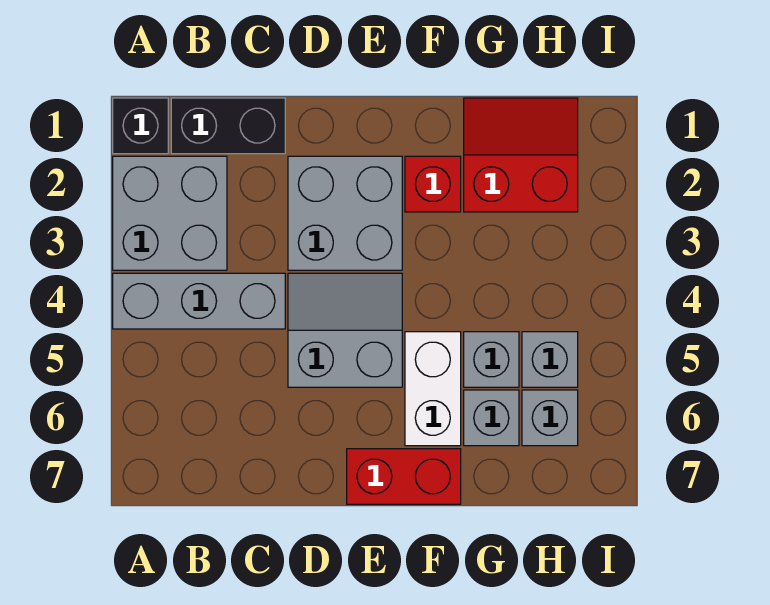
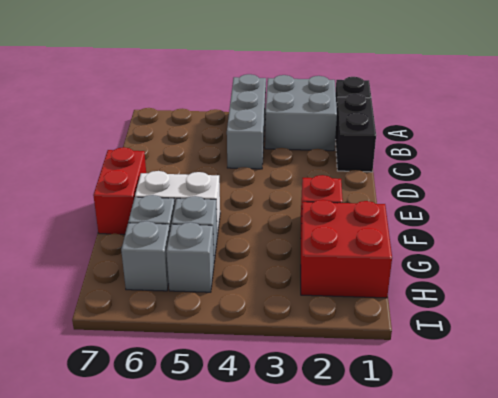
grey 2x2 brick [288,156,402,270] -> none
grey 2x2 slope [288,273,402,387] -> none
red 2x2 slope [464,98,578,212] -> red 2x2 brick [301,200,392,298]

